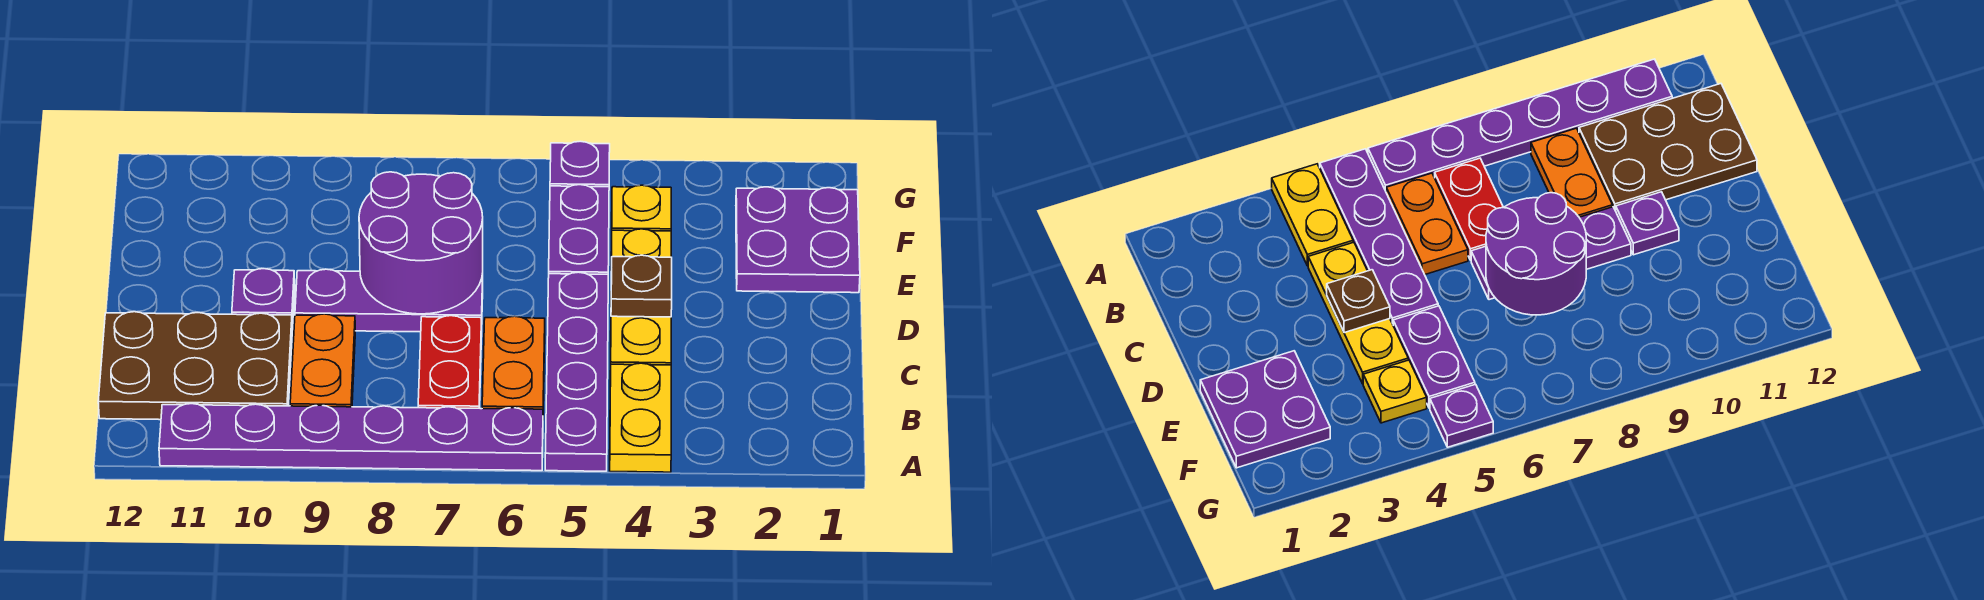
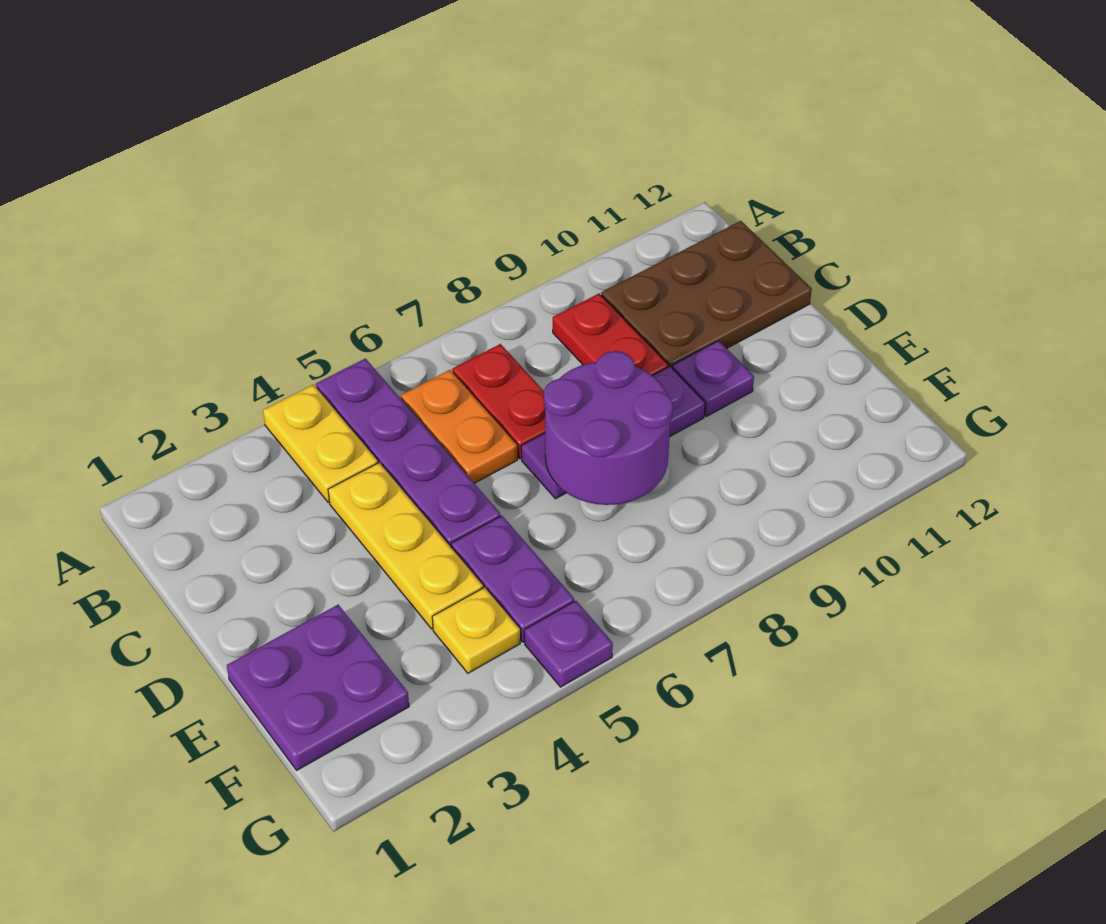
purple 1x6 plate [159,404,543,471] -> none
orange 1x2 plate [290,314,355,407] -> red 1x2 plate [553,294,668,376]
brown 1x1 plate [611,255,672,317] -> none

